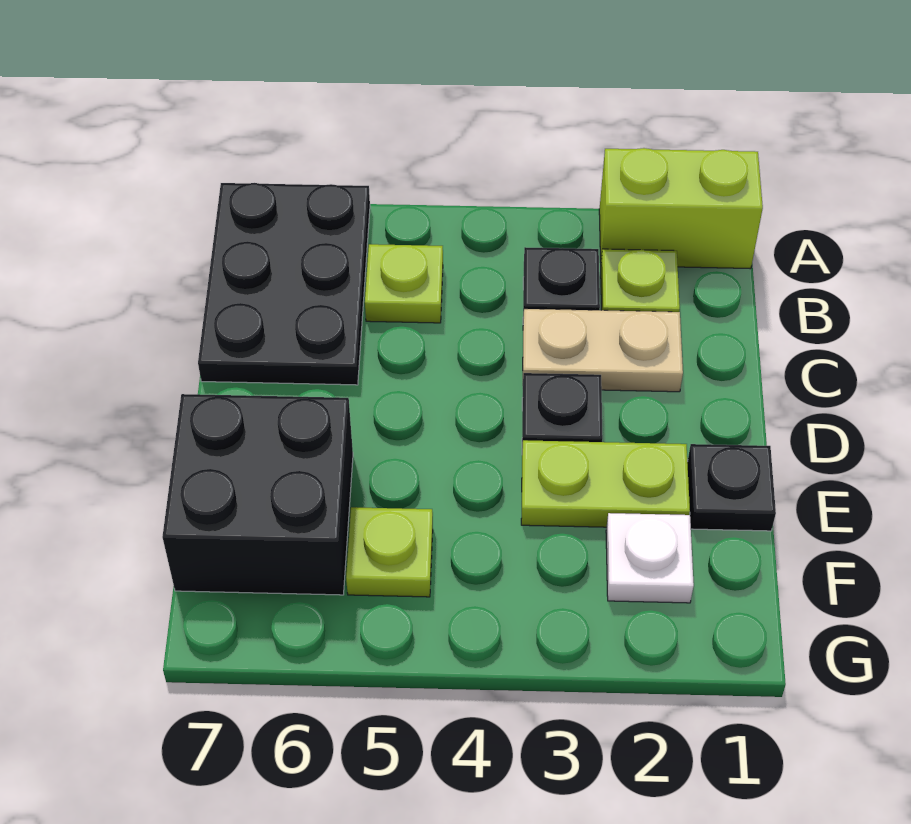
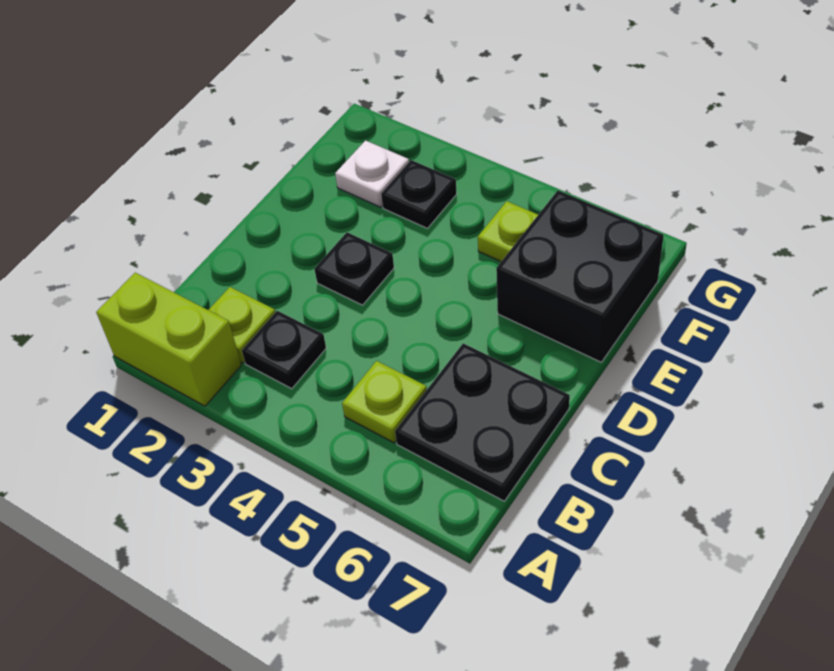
black 2x3 plate [198,183,370,385] -> black 2x2 plate [395,343,570,501]
tan 1x2 plate [523,309,683,392] -> none
black 1x1 plate [687,444,776,531] -> black 1x1 plate moved to [381,160,457,228]
lime 1x2 plate [521,440,690,527] -> none

